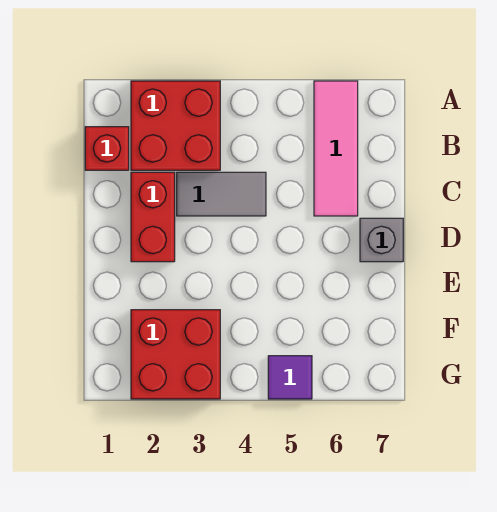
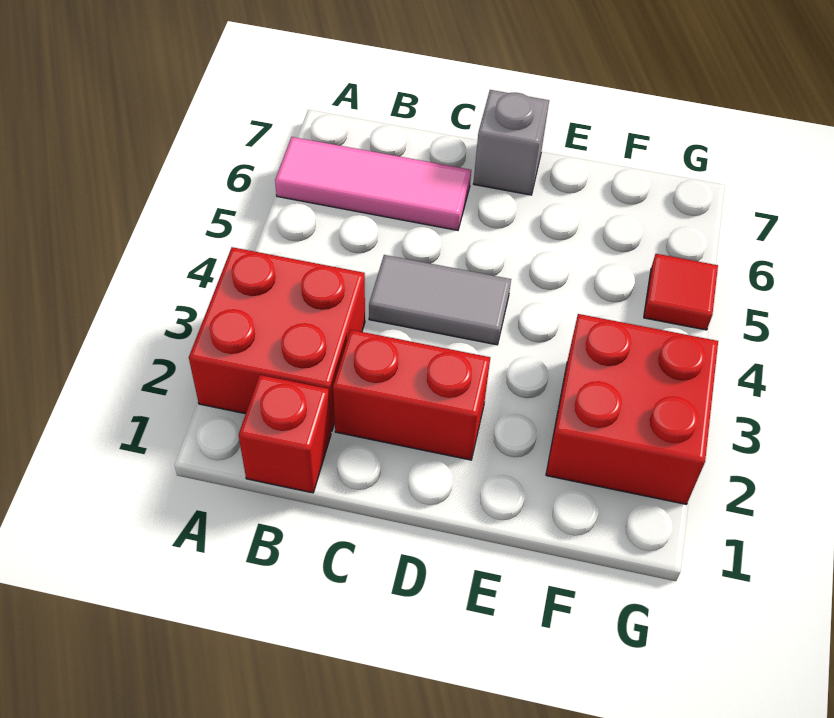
grey 1x2 tile [177,172,266,216] -> grey 1x2 tile turned to [369,255,511,345]
purple 1x1 tile [268,356,312,399] -> red 1x1 tile [644,254,718,330]

